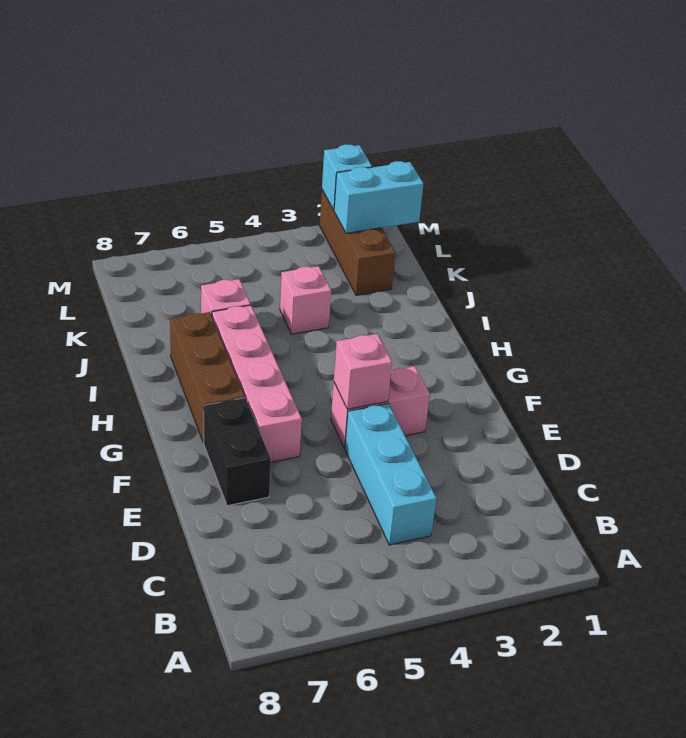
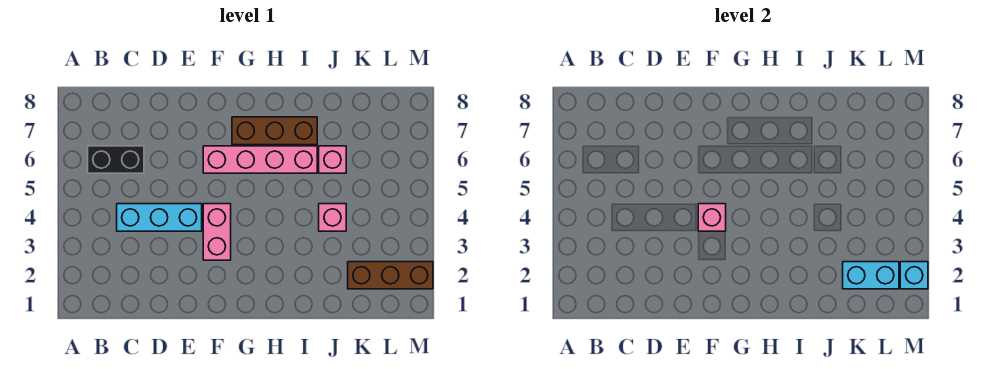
black 1x2 brick [204,398,271,506] -> black 1x2 brick moved to [88,146,144,173]
cyan 1x2 brick [334,161,424,233] -> cyan 1x2 brick turned to [843,262,899,289]

